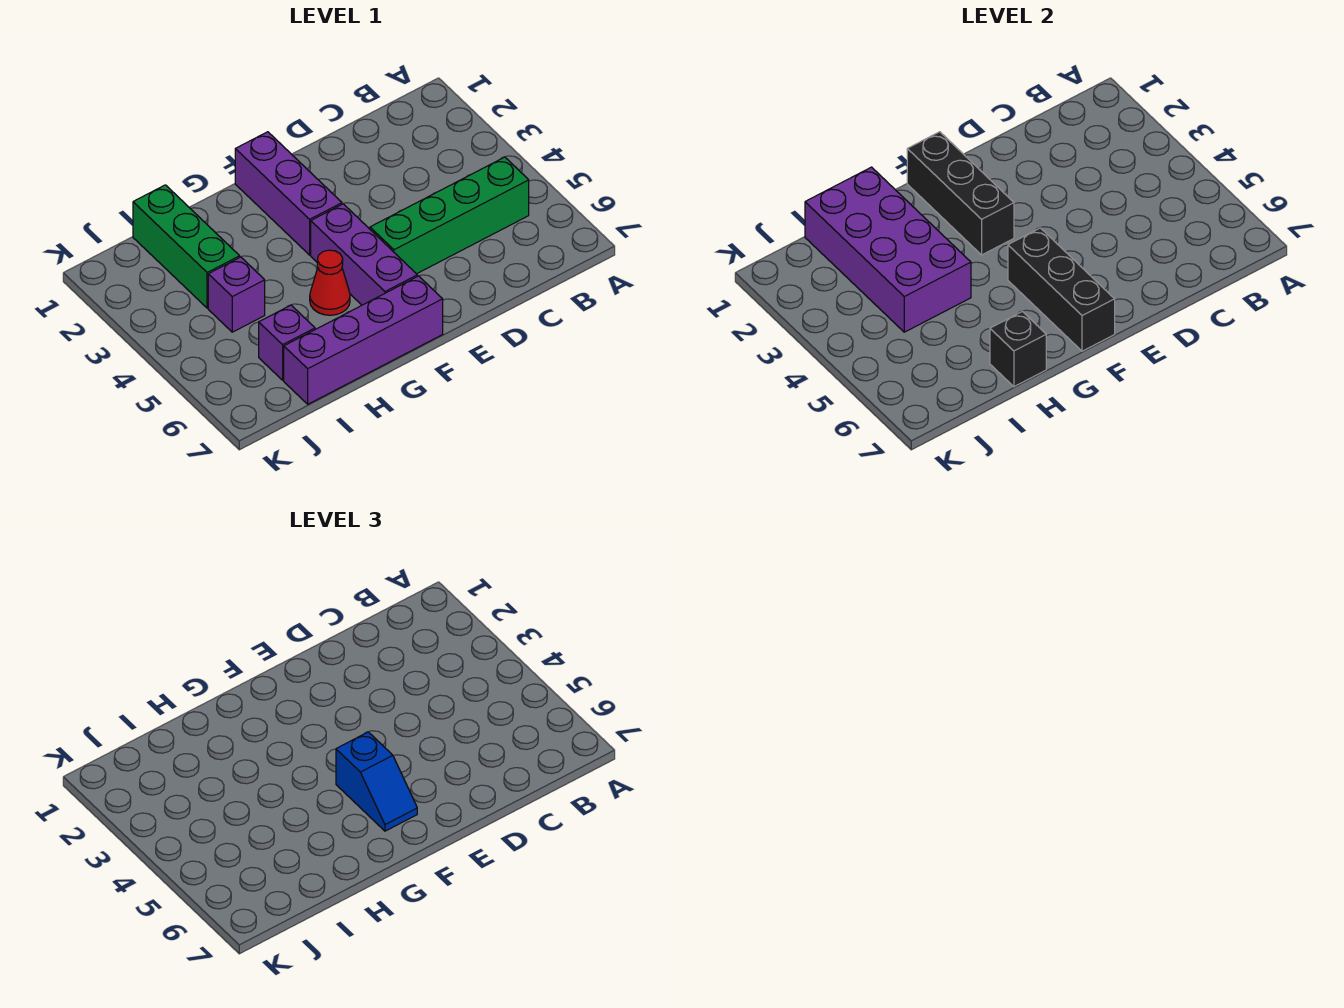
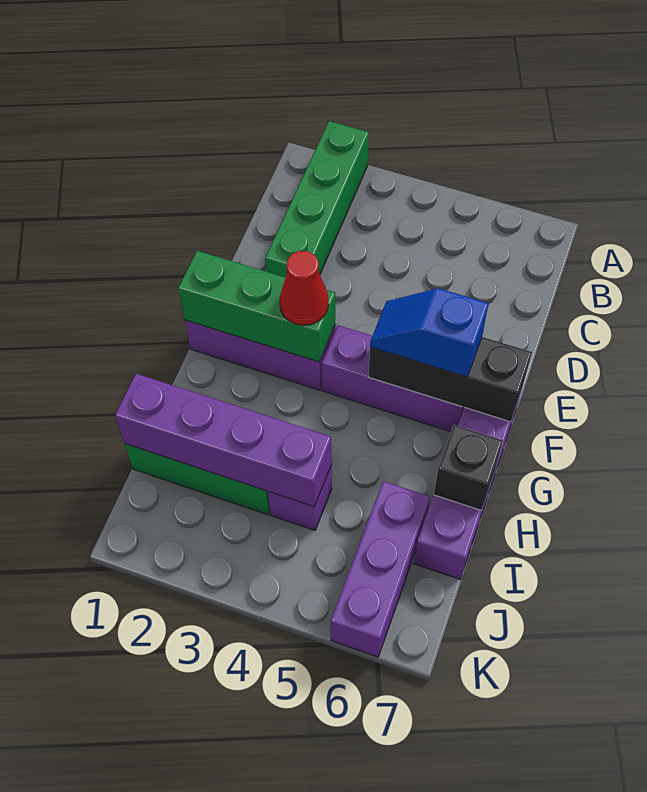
green 1x4 brick [370,157,529,274] -> green 1x4 brick moved to [265,121,369,277]
black 1x3 brick [907,132,1014,255] -> green 1x3 brick [178,251,335,362]
blue 1x2 slope [336,732,417,831] -> blue 1x2 slope turned to [370,288,489,377]
red 1x1 cone [310,250,350,315] -> red 1x1 cone moved to [280,251,329,325]
purple 2x4 brick [805,167,971,332] -> purple 1x4 brick [115,374,332,507]
purple 1x1 brick [259,305,315,380] -> purple 1x3 brick [331,481,430,657]

